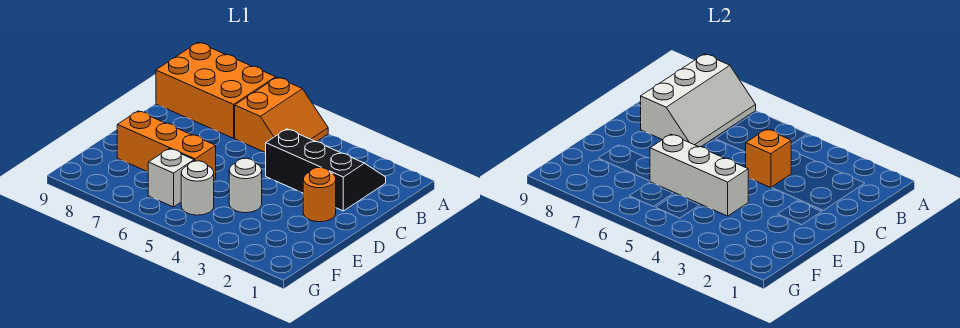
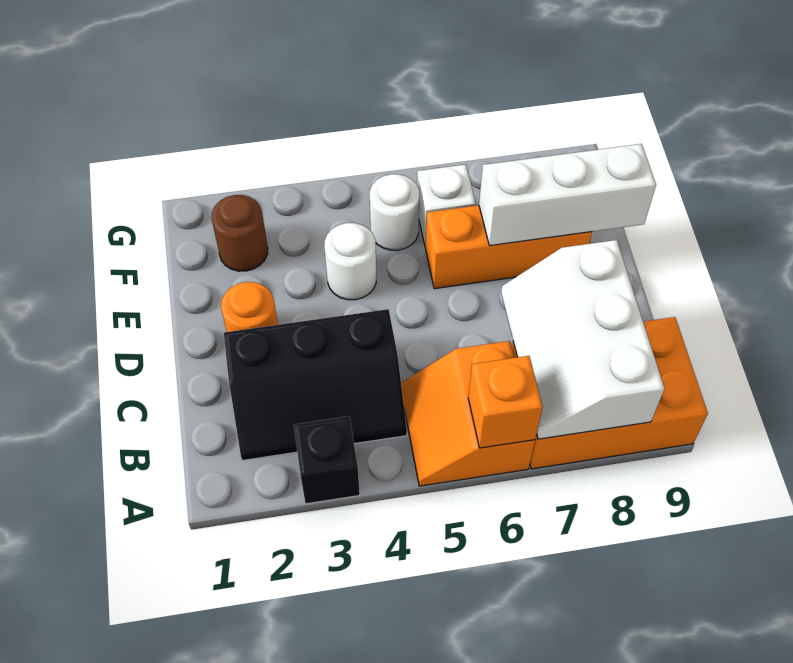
none -> black 1x1 brick [294,416,360,504]
orange 1x1 brick [746,129,791,188] -> orange 1x1 brick moved to [468,356,543,448]
white 1x3 brick [650,134,748,216] -> white 1x3 brick moved to [479,144,656,246]
none -> brown 1x1 round brick [211,195,268,271]

